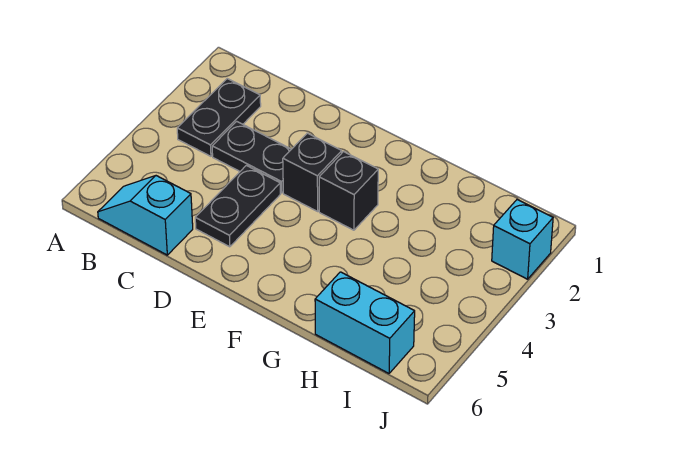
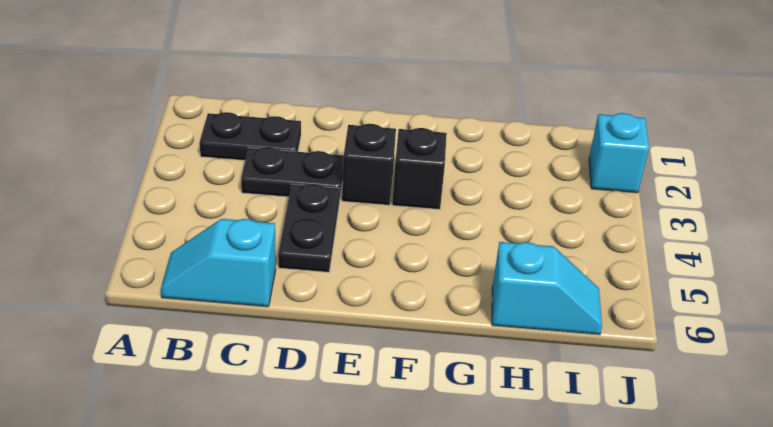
black 1x2 plate [177,79,261,156] -> black 1x2 plate turned to [200,112,301,160]
cyan 1x2 brick [315,272,415,373] -> cyan 1x2 slope [492,242,602,335]

